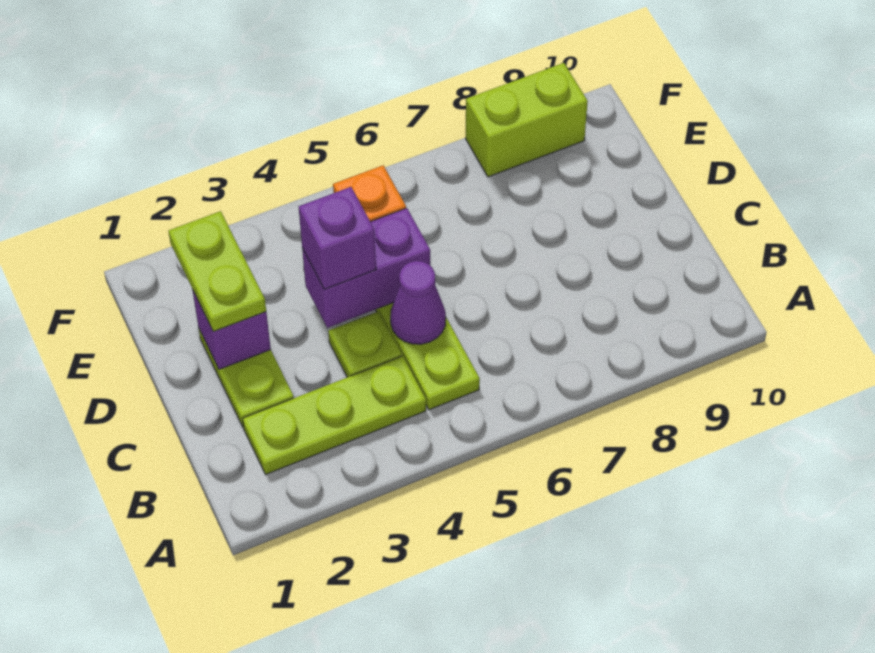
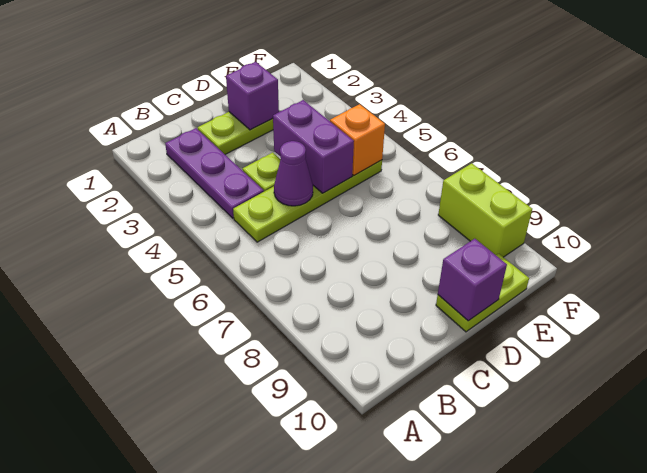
lime 1x3 plate [242,356,426,474] -> purple 1x3 plate [165,128,264,218]
lime 1x2 plate [169,211,266,331] -> lime 1x2 plate moved to [436,254,529,332]
purple 1x1 brick [299,187,376,289] -> purple 1x1 brick moved to [438,239,507,321]

